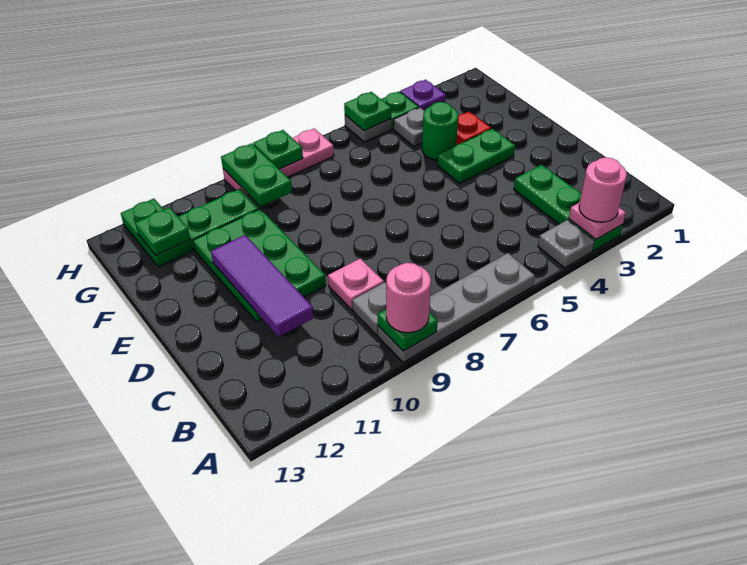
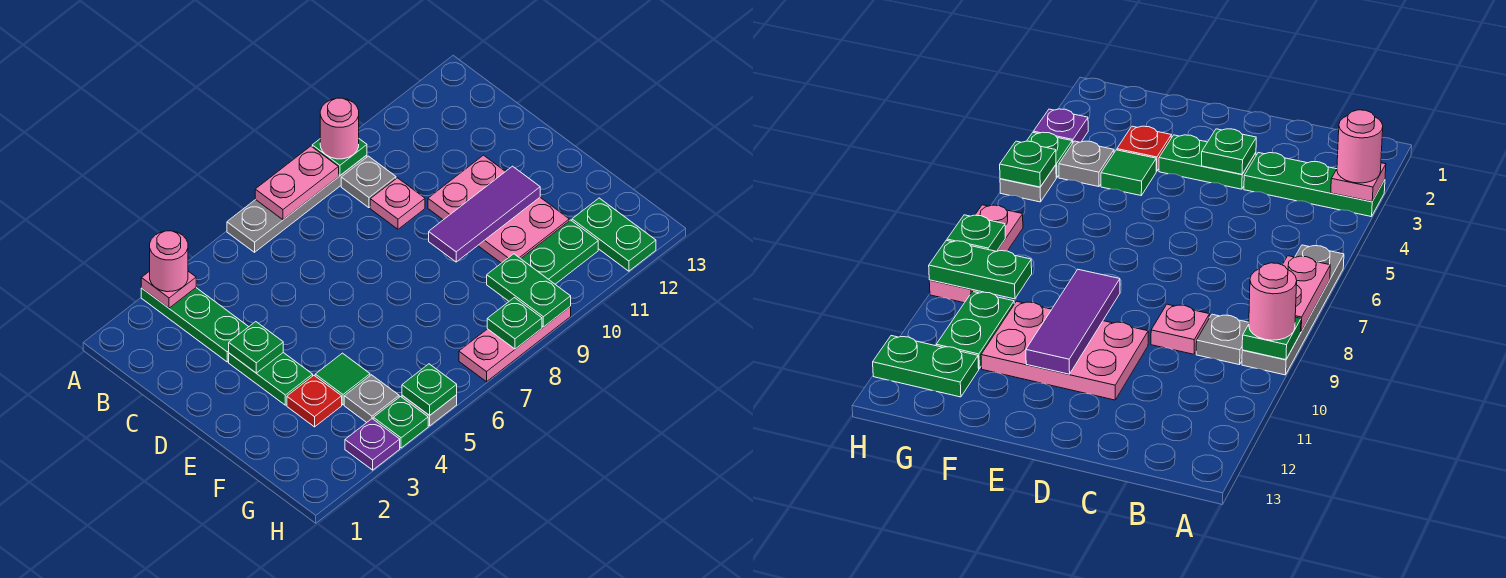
grey 1x1 plate [538,220,594,268] -> none
none -> pink 1x2 plate [255,146,339,220]
purple 1x3 tile [211,235,314,337] -> purple 1x3 tile turned to [429,166,540,262]
green 2x3 plate [193,209,326,322] -> pink 2x3 plate [428,155,569,263]
green 1x2 plate [438,129,515,183] -> green 1x2 plate turned to [229,353,313,405]
green 1x1 round brick [422,102,458,160] -> green 1x1 tile [315,353,370,405]
green 1x1 plate [135,207,190,255] -> green 1x1 plate moved to [229,322,283,373]

